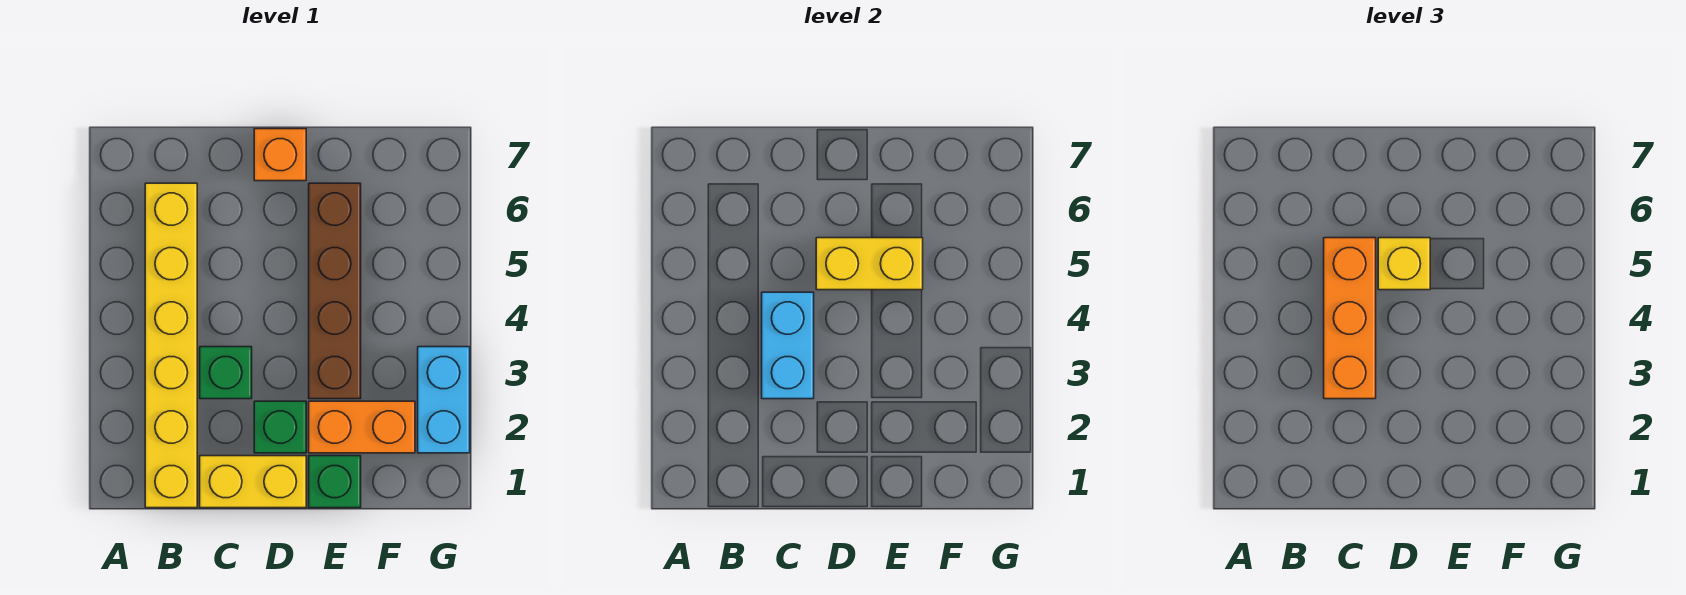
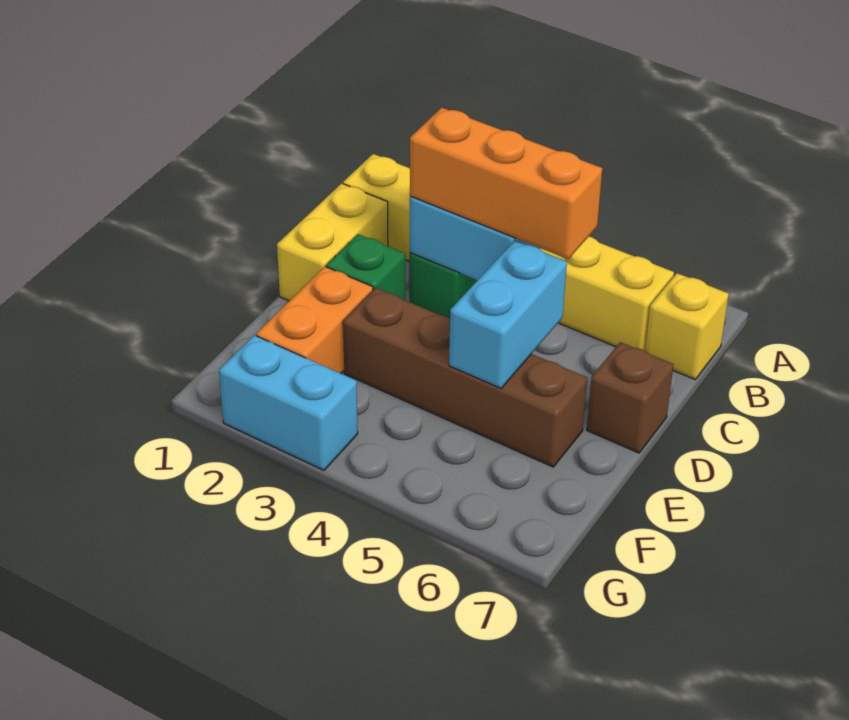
yellow 1x2 brick [816,238,923,290] -> cyan 1x2 brick [449,241,567,388]
yellow 1x1 brick [1378,238,1430,290] -> yellow 1x1 brick moved to [645,273,729,380]
orange 1x1 brick [254,129,306,181] -> brown 1x1 brick [587,342,674,453]
green 1x1 brick [309,456,361,508] -> none

